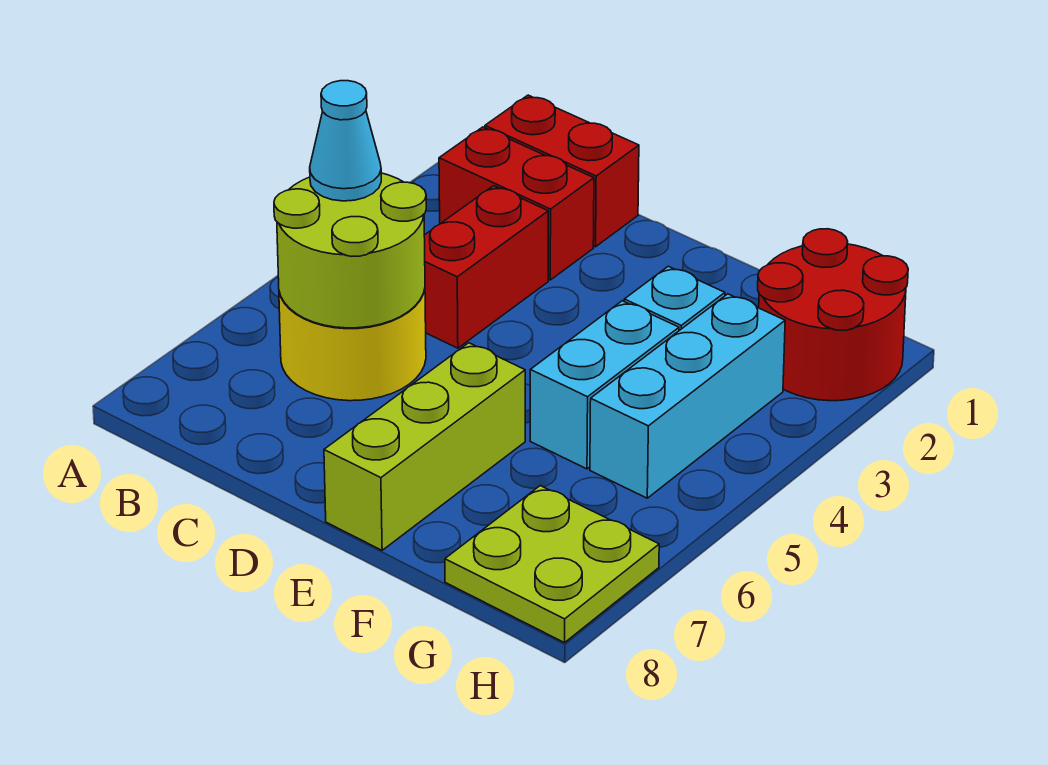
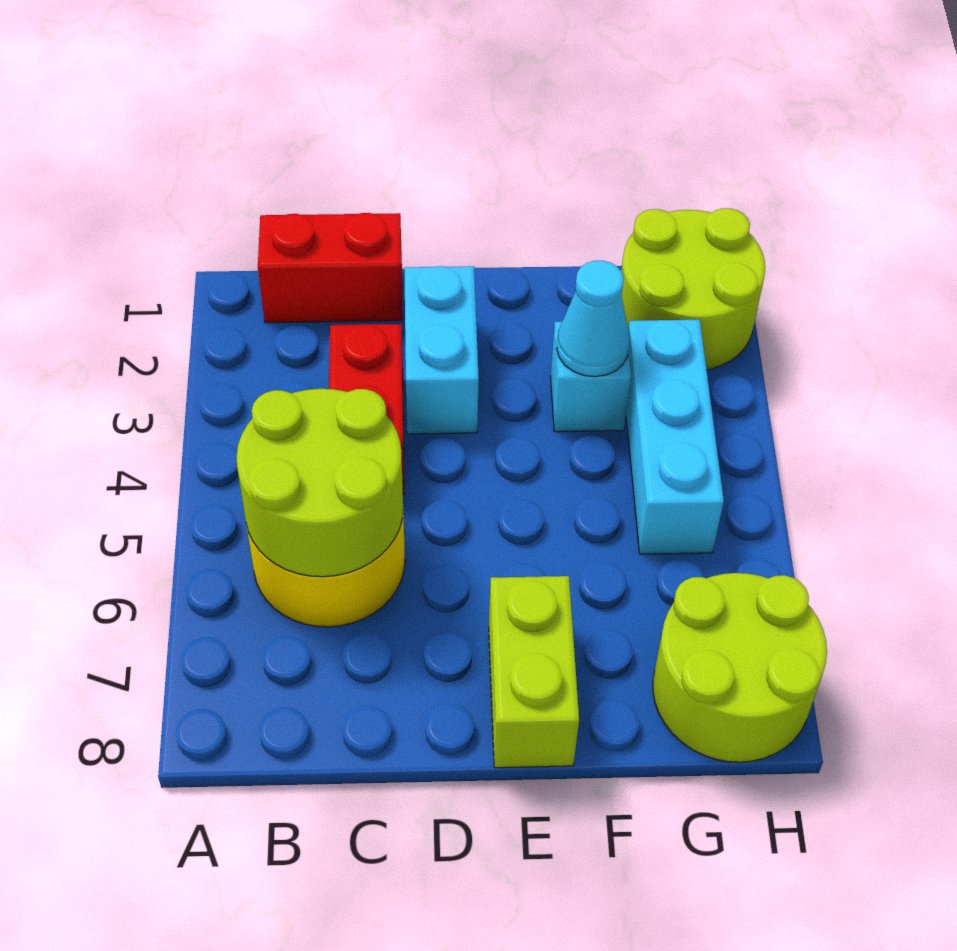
red 1x2 brick [439,127,594,280] -> none
cyan 1x1 cone [310,81,381,201] -> cyan 1x1 cone moved to [557,261,630,377]
lime 1x3 brick [324,343,525,550] -> lime 1x2 brick [489,576,579,768]
cyan 1x2 brick [530,301,679,469] -> cyan 1x2 brick moved to [404,266,479,434]
red 2x2 round brick [758,229,908,401] -> lime 2x2 round brick [621,208,765,370]
lime 2x2 plate [445,486,659,643] -> lime 2x2 round brick [653,573,827,762]

